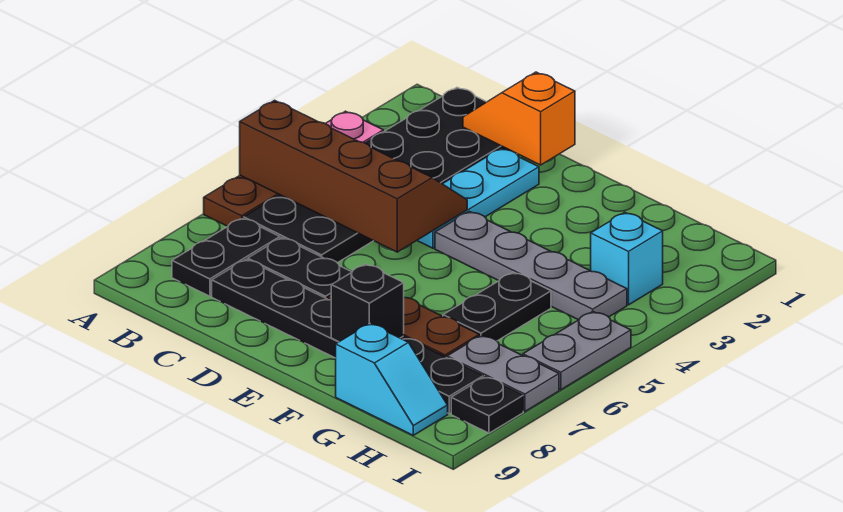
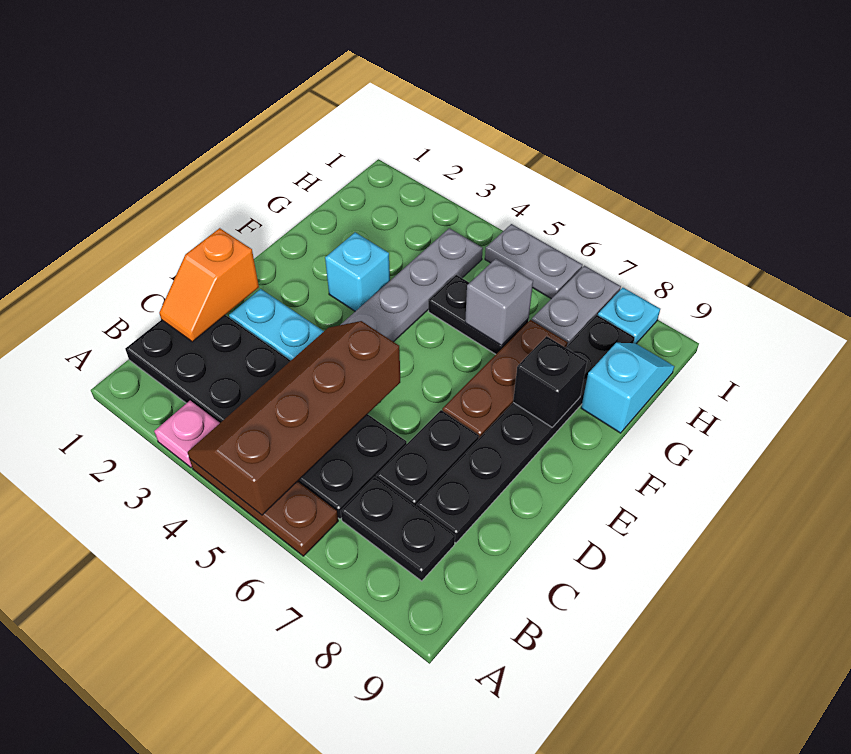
none -> grey 1x1 brick [465,259,533,345]
cyan 1x1 brick [591,212,663,305] -> cyan 1x1 brick moved to [325,232,390,311]
black 1x1 plate [451,377,523,433] -> cyan 1x1 plate [598,288,660,344]

